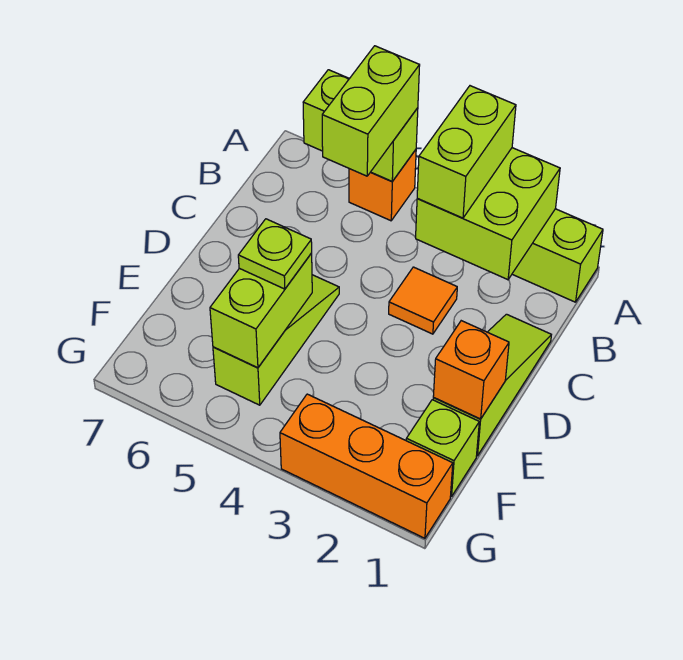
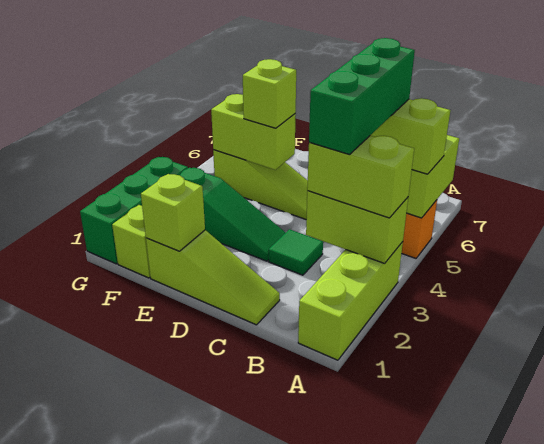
lime 2x2 brick [416,148,560,280] -> lime 1x2 brick [306,191,408,263]
none -> green 1x3 brick [309,38,415,155]
orange 1x1 tile [389,267,457,334] -> green 1x1 tile [269,229,323,275]
none -> green 1x3 slope [180,168,286,261]
orange 1x1 brick [433,321,509,419] -> lime 1x1 brick [141,174,205,251]
lime 1x1 plate [238,219,312,289] -> lime 1x1 brick [243,59,296,128]
orange 1x3 brick [280,394,453,538] -> green 1x3 brick [80,157,188,264]

